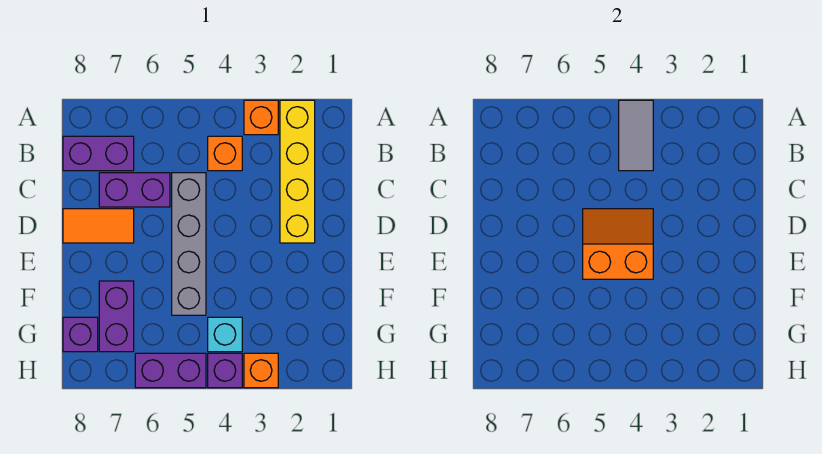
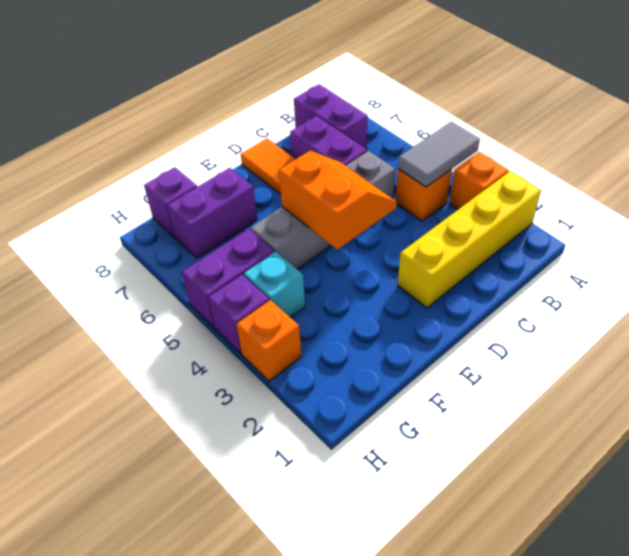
purple 1x2 brick [135,353,206,388] -> purple 1x2 brick turned to [182,229,275,327]

